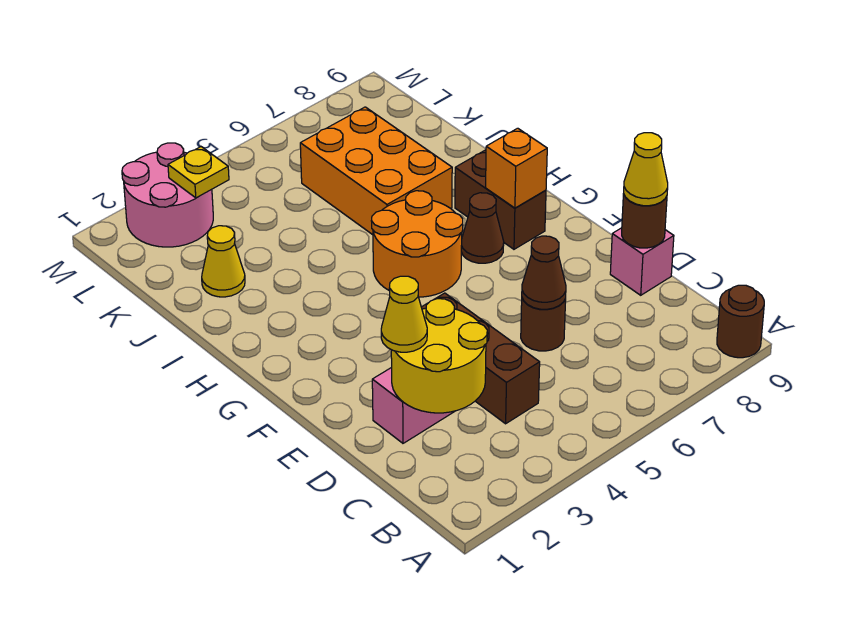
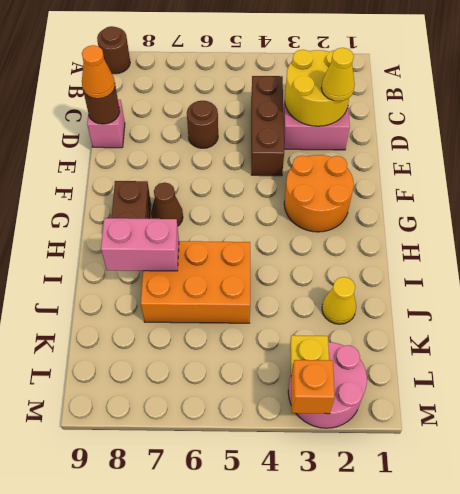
brown 1x1 cone [522,236,566,309] -> none
yellow 1x1 cone [624,133,668,206] -> orange 1x1 cone [82,45,115,99]
orange 2x2 round brick [371,191,463,297] -> orange 2x2 round brick moved to [284,155,354,232]
orange 1x1 brick [486,128,547,208] -> orange 1x1 brick moved to [291,360,335,414]
orange 2x3 brick [300,107,452,235] -> orange 2x3 brick turned to [141,241,250,323]
none -> pink 1x2 brick [101,218,179,271]

